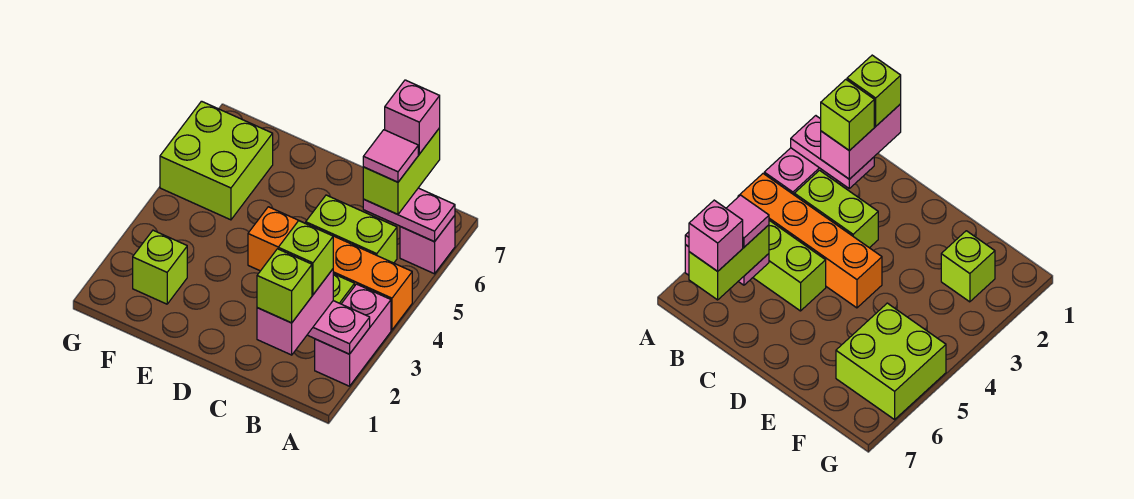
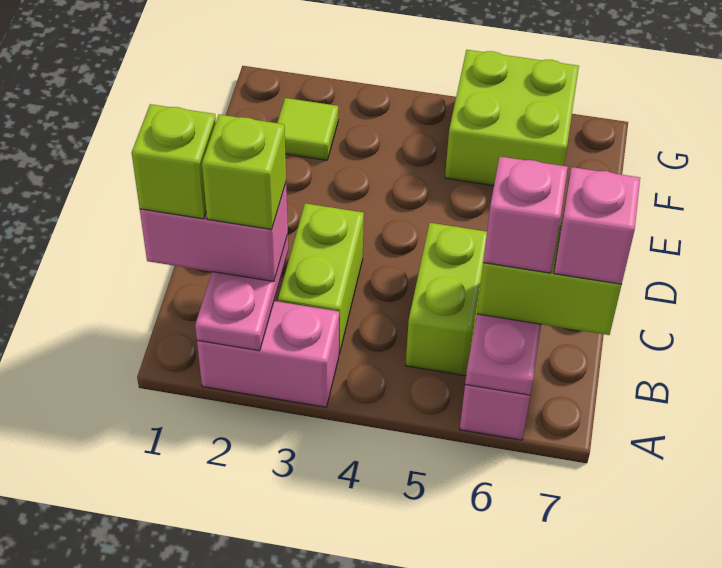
orange 1x4 brick [248,207,412,330] -> none
pink 1x1 tile [363,130,418,182] -> pink 1x1 brick [483,157,568,273]
lime 1x1 brick [133,230,187,304] -> lime 1x1 tile [277,98,338,160]

